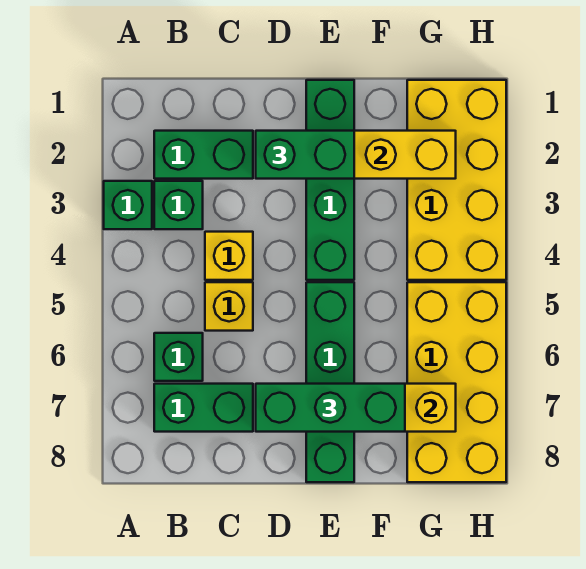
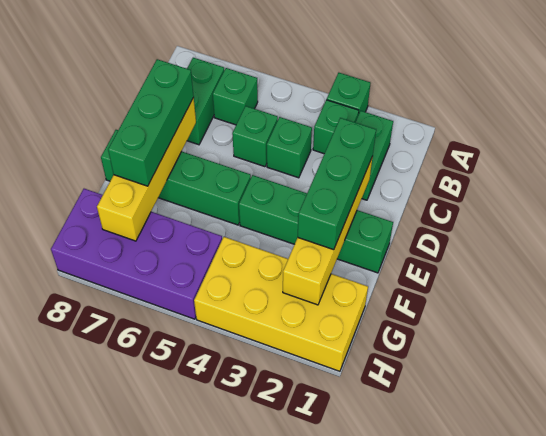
yellow 1x1 brick [205,232,253,280] -> green 1x1 brick [267,117,312,178]
yellow 1x1 brick [205,282,253,331] -> green 1x1 brick [232,106,278,167]
green 1x2 brick [256,131,354,179] -> green 1x3 brick [298,118,376,250]
yellow 2x4 brick [407,282,506,482] -> purple 2x4 brick [51,189,222,319]

